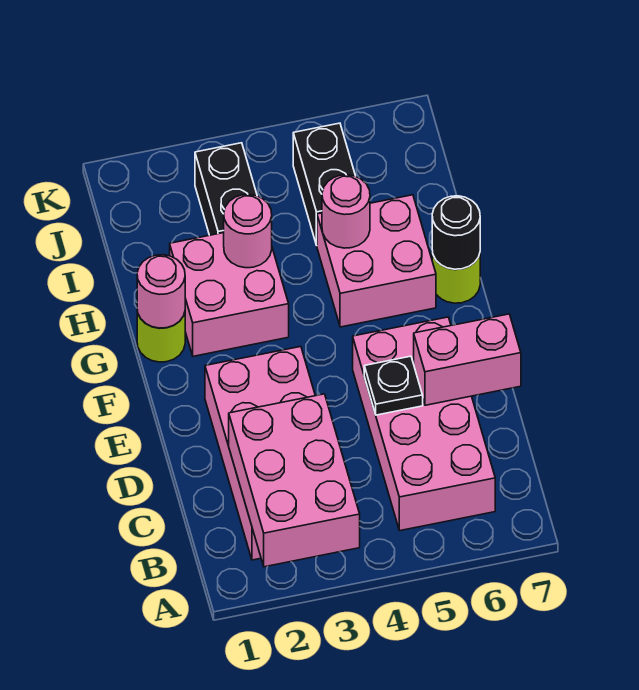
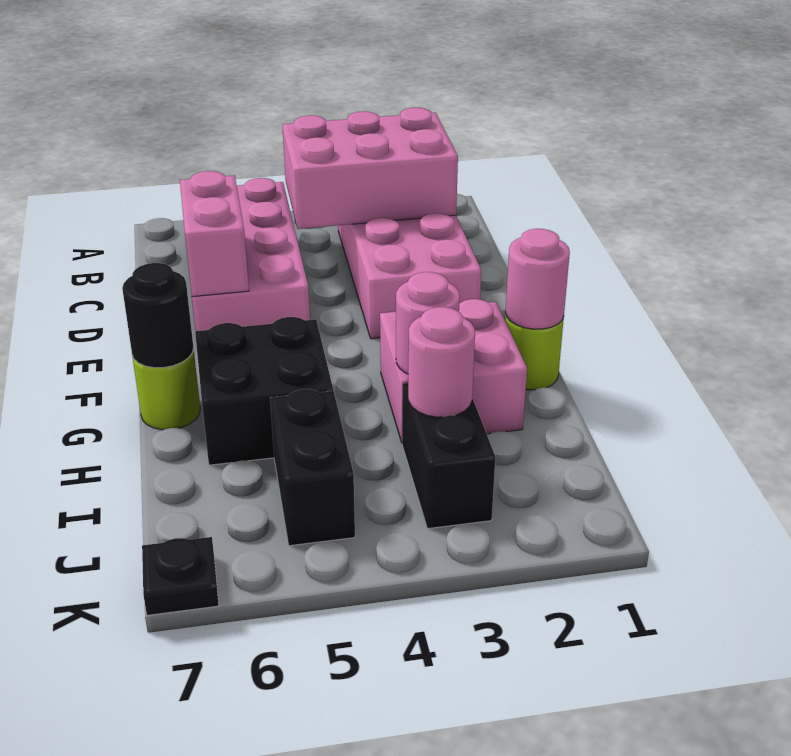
pink 2x3 brick [229,394,360,567] -> pink 2x3 brick turned to [282,108,458,229]
black 1x1 plate [364,356,423,415] -> black 1x1 plate moved to [142,537,219,615]
pink 1x2 brick [414,314,521,405] -> pink 1x2 brick turned to [180,171,249,297]
pink 2x2 brick [317,195,436,327] -> black 2x2 brick [195,317,333,465]
pink 1x1 round brick [322,175,370,248] -> pink 1x1 round brick moved to [408,307,475,417]

